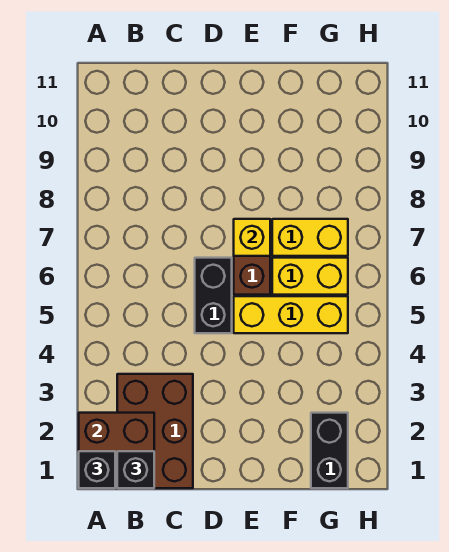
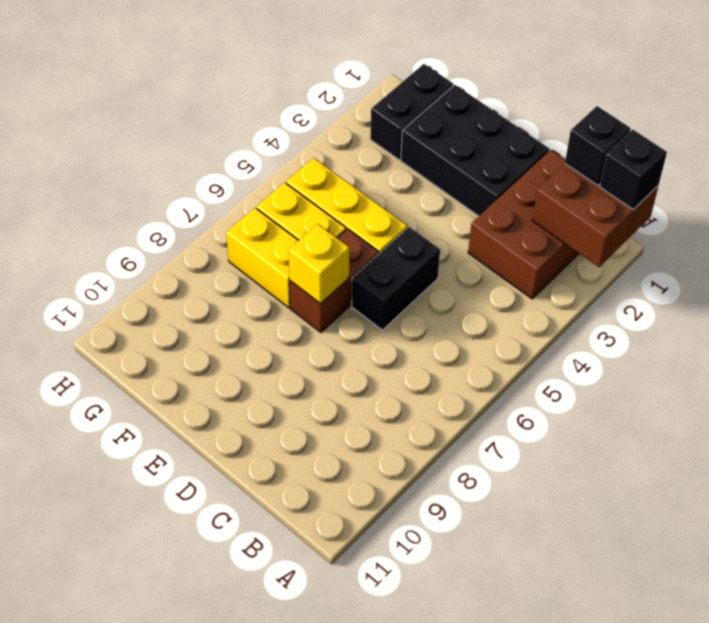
none -> black 2x3 brick [401,85,549,216]

